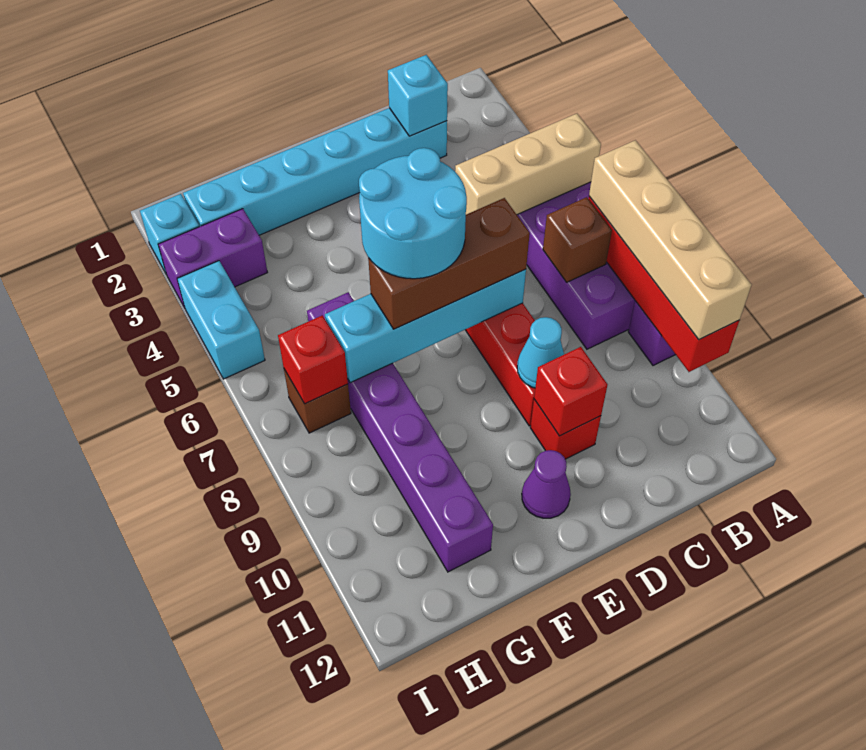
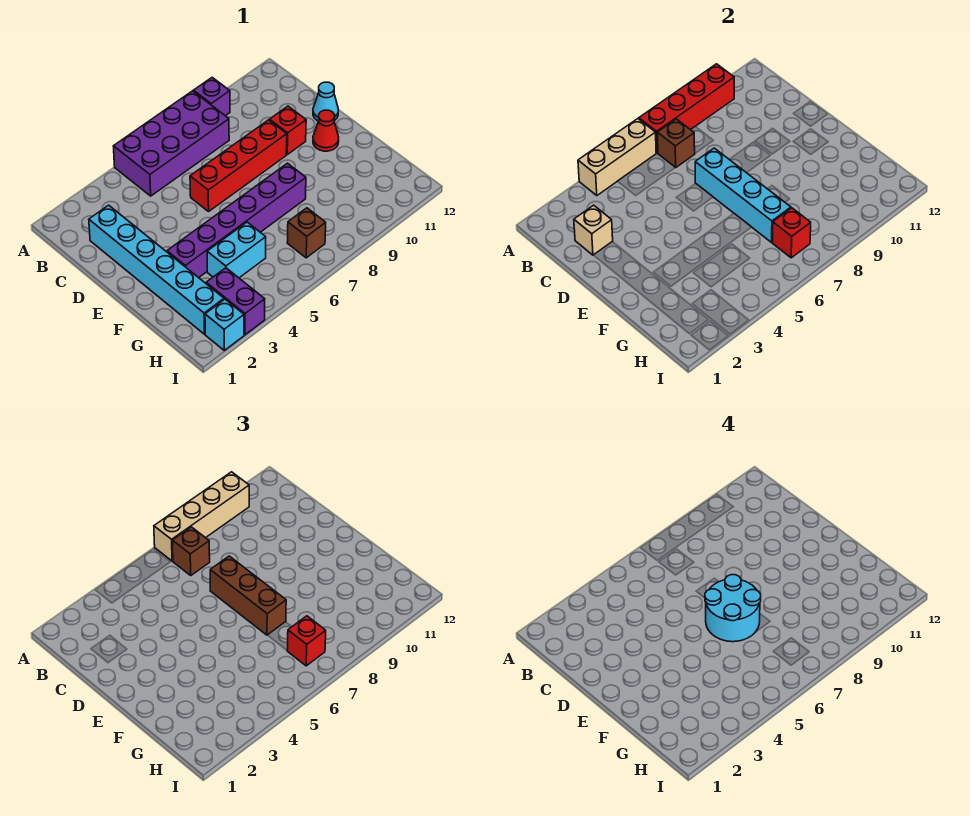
tan 1x3 brick [455,114,601,214] -> tan 1x3 brick turned to [578,119,656,195]
none -> brown 1x1 brick [172,527,210,575]
cyan 1x1 brick [388,55,448,136] -> tan 1x1 brick [574,205,613,255]
cyan 1x1 cone [517,317,564,388] -> cyan 1x1 cone moved to [313,82,338,121]
red 1x1 brick [534,347,607,436] -> red 1x1 brick moved to [287,616,326,666]
purple 1x1 cone [522,450,571,518] -> red 1x1 cone [313,110,339,151]
purple 1x6 brick [307,292,493,572] -> purple 1x6 brick moved to [167,163,306,278]
cyan 1x2 brick [177,261,265,379] -> cyan 1x2 brick moved to [207,222,266,278]

